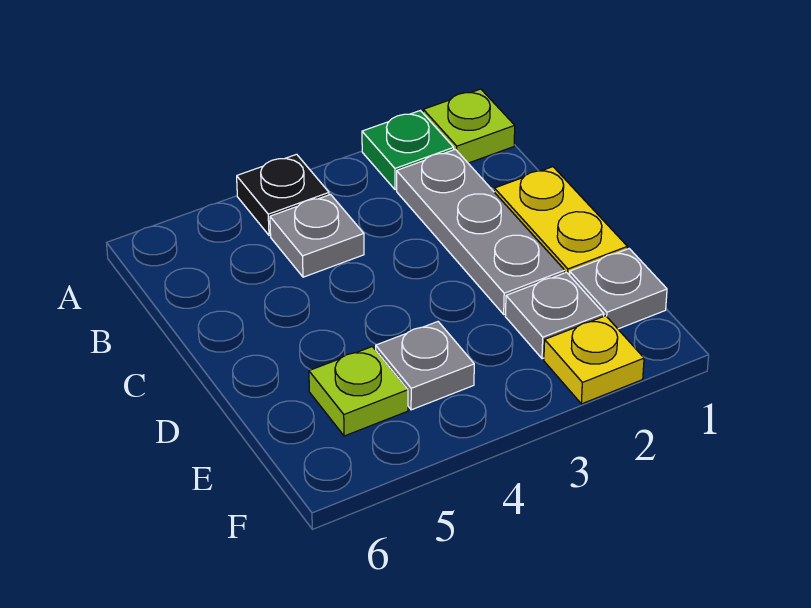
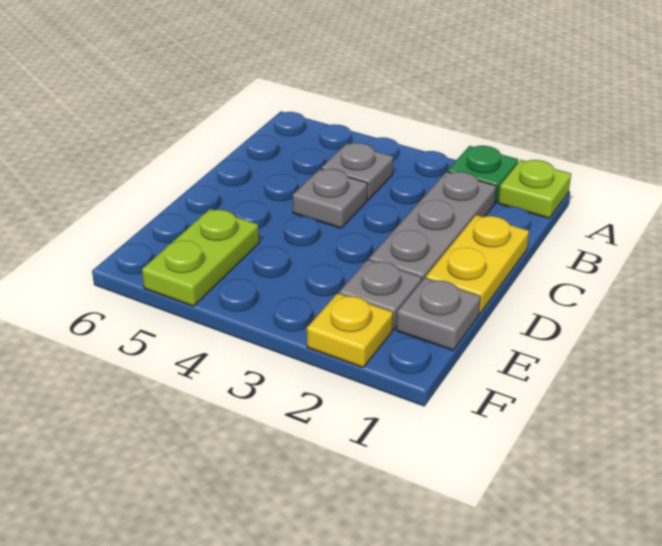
black 1x1 plate [237,154,329,235] -> none
grey 1x1 plate [376,322,474,410] -> grey 1x1 plate moved to [293,169,368,228]
lime 1x1 plate [309,347,408,436] -> lime 1x2 plate [142,209,259,306]

